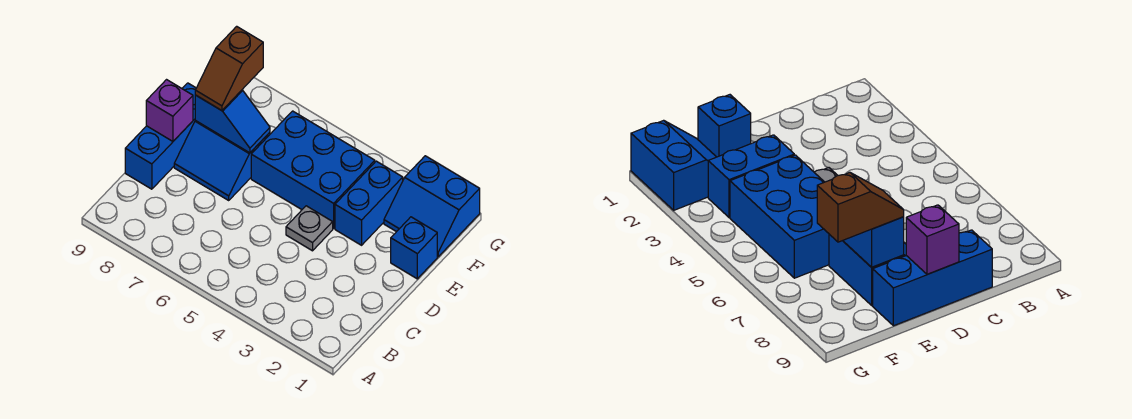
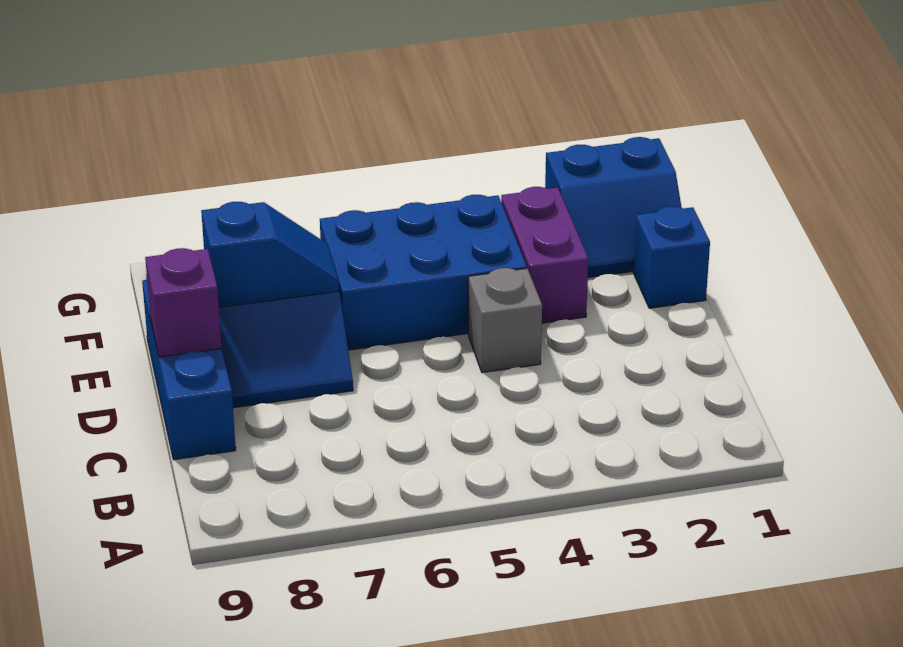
grey 1x1 plate [286,206,333,251] -> grey 1x1 brick [468,268,542,373]
blue 1x2 brick [335,161,403,245] -> purple 1x2 brick [501,187,588,323]
brown 1x2 slope [195,26,263,111] -> none

